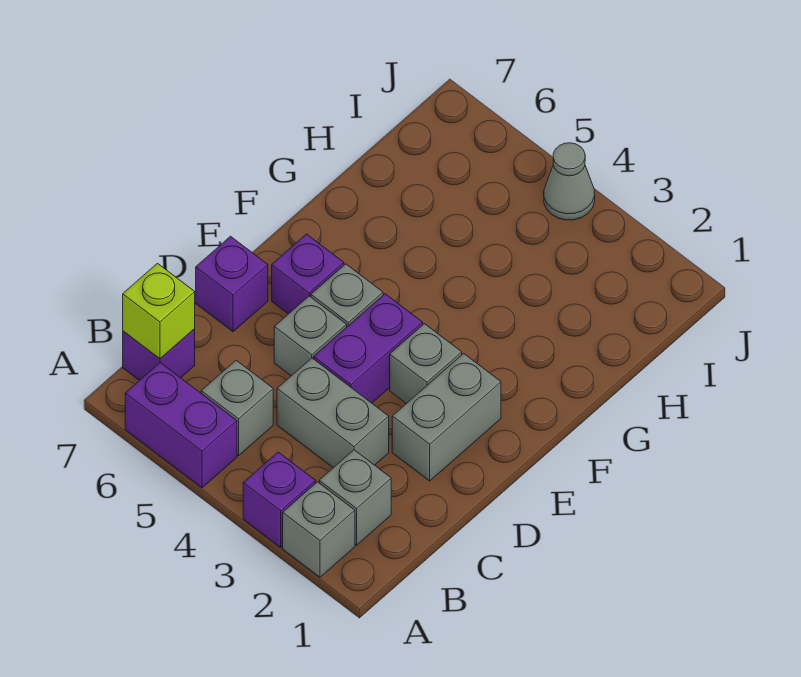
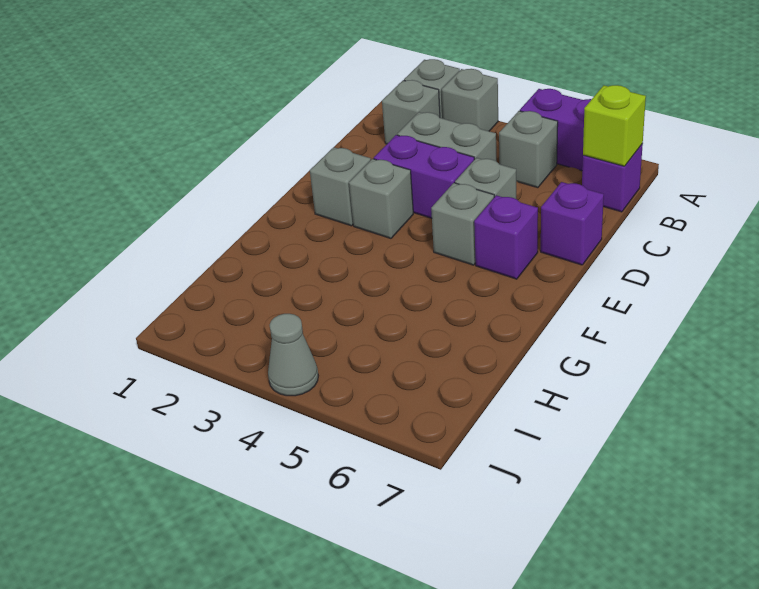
purple 1x1 brick [243,452,316,547] -> grey 1x1 brick [442,69,498,131]
grey 1x2 brick [392,354,501,481] -> grey 1x1 brick [310,147,371,226]
purple 1x2 brick [314,294,423,403] -> purple 1x2 brick turned to [374,135,474,218]

